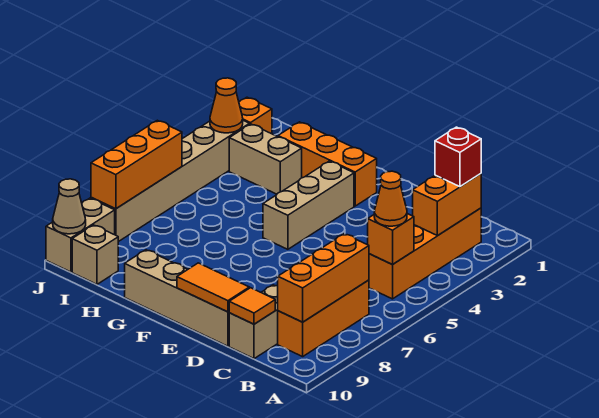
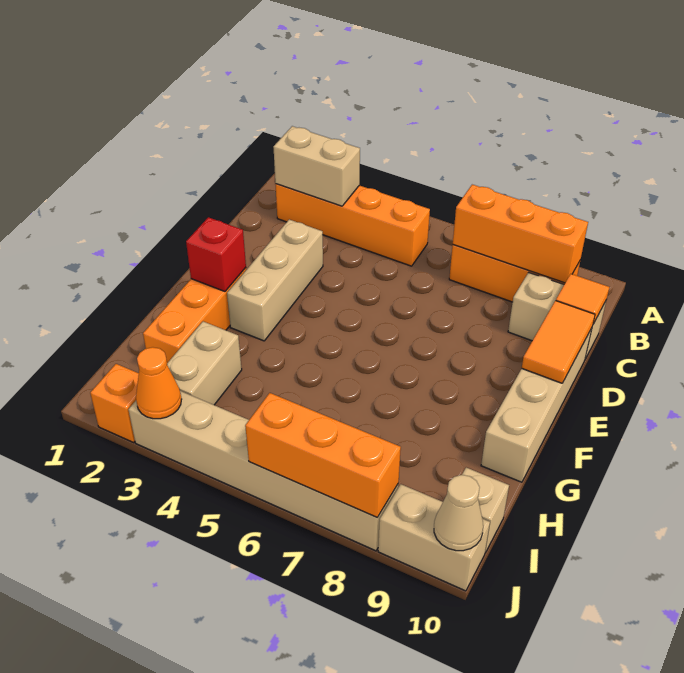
orange 1x2 brick [413,174,481,236] -> tan 1x2 brick [273,126,360,206]
red 1x1 brick [435,127,481,187] -> red 1x1 brick moved to [186,217,246,291]
orange 1x1 brick [368,214,414,265] -> none
orange 1x1 cone [374,171,407,226] -> none
tan 1x3 brick [263,161,354,249] -> tan 1x3 brick turned to [227,219,323,341]

